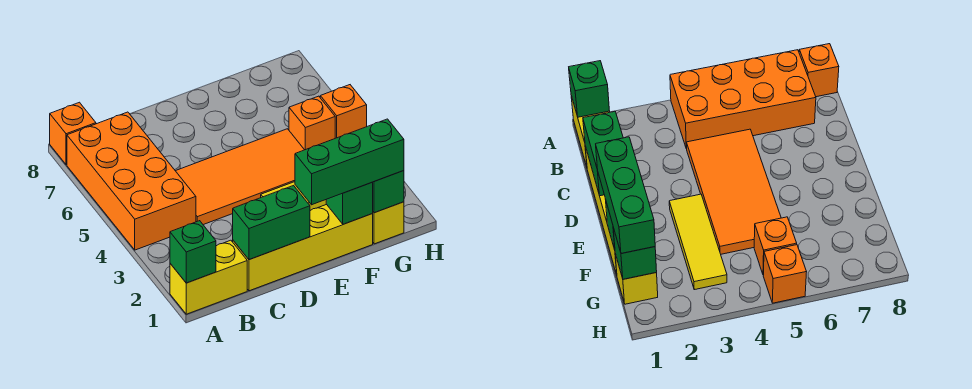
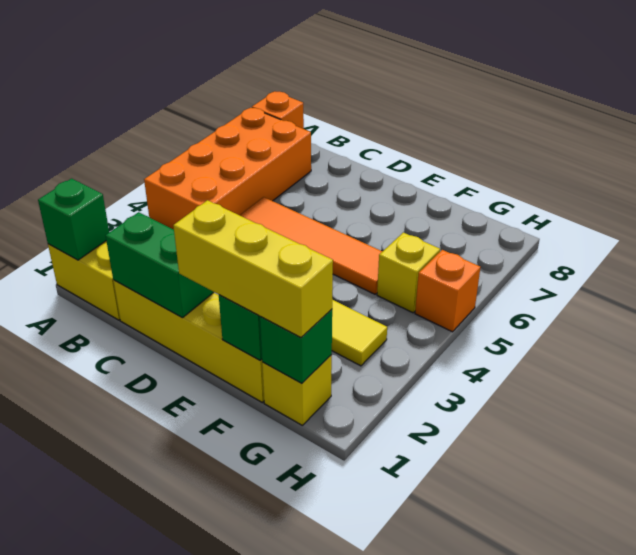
orange 2x4 tile [176,129,304,225] -> orange 1x4 tile [240,197,383,294]
green 1x3 brick [295,119,404,205] -> yellow 1x3 brick [173,200,333,337]
orange 1x1 brick [289,96,335,150] -> yellow 1x1 brick [377,233,440,313]

